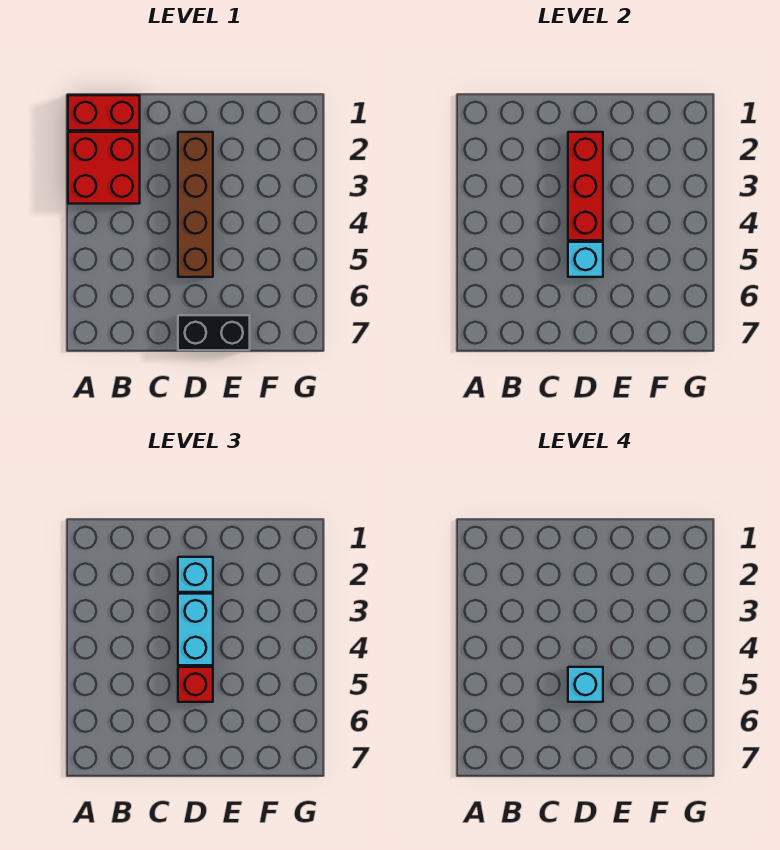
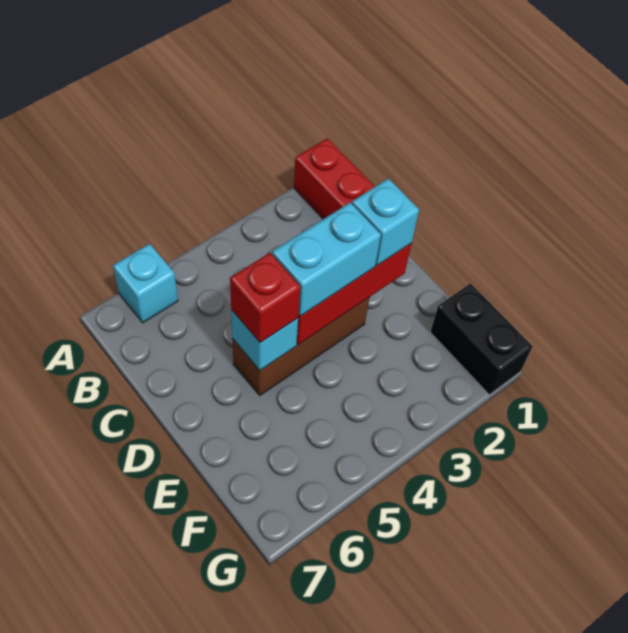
red 2x2 brick [68,132,140,204] -> none
brown 1x4 brick [178,132,213,277] -> brown 1x3 brick [232,297,370,395]
cyan 1x1 brick [568,667,603,702] -> cyan 1x1 brick moved to [113,244,178,323]
black 1x2 brick [178,315,250,350] -> black 1x2 brick moved to [430,283,533,395]

